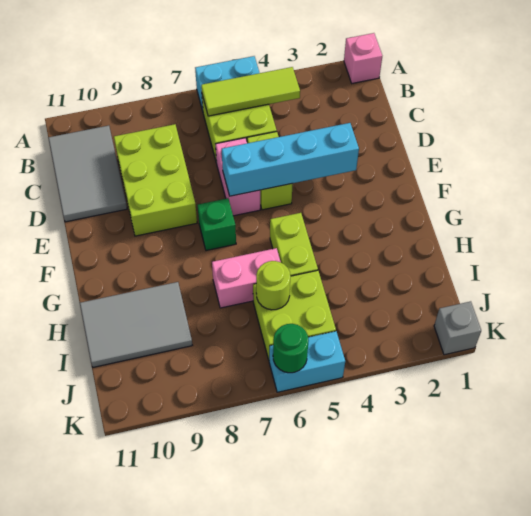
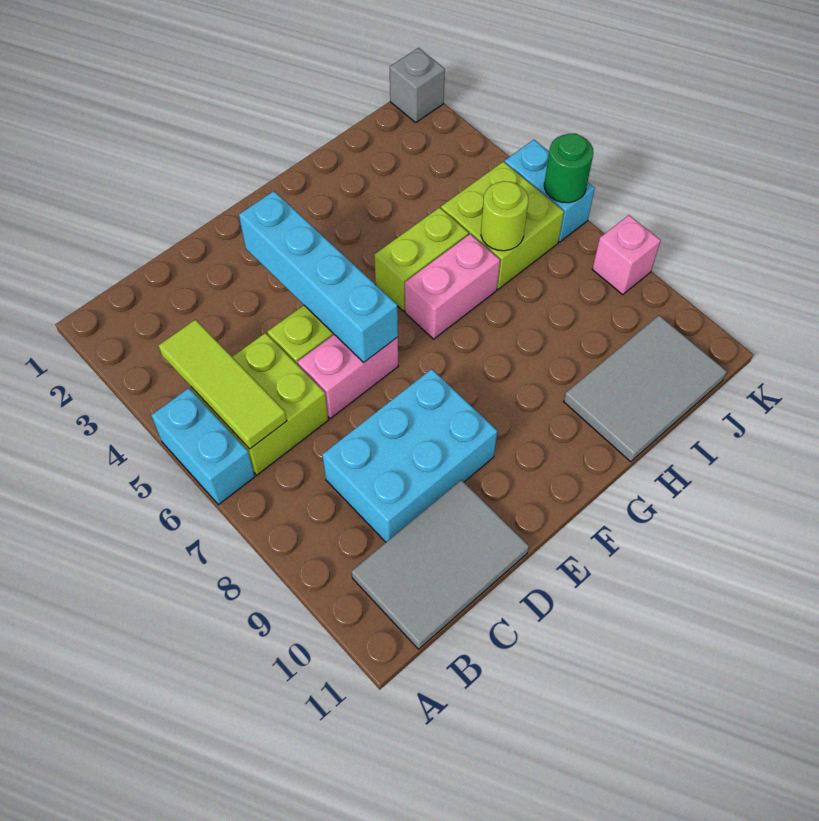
pink 1x1 brick [344,33,382,83] -> pink 1x1 brick moved to [592,215,661,295]
lime 2x3 brick [114,124,197,236] -> cyan 2x3 brick [322,369,497,542]
green 1x1 brick [197,198,236,251] -> none
pink 1x2 brick [212,248,281,308] -> pink 1x2 brick turned to [405,234,500,339]
grey 2x3 tile [80,282,192,367] -> grey 2x3 tile turned to [564,315,727,462]

